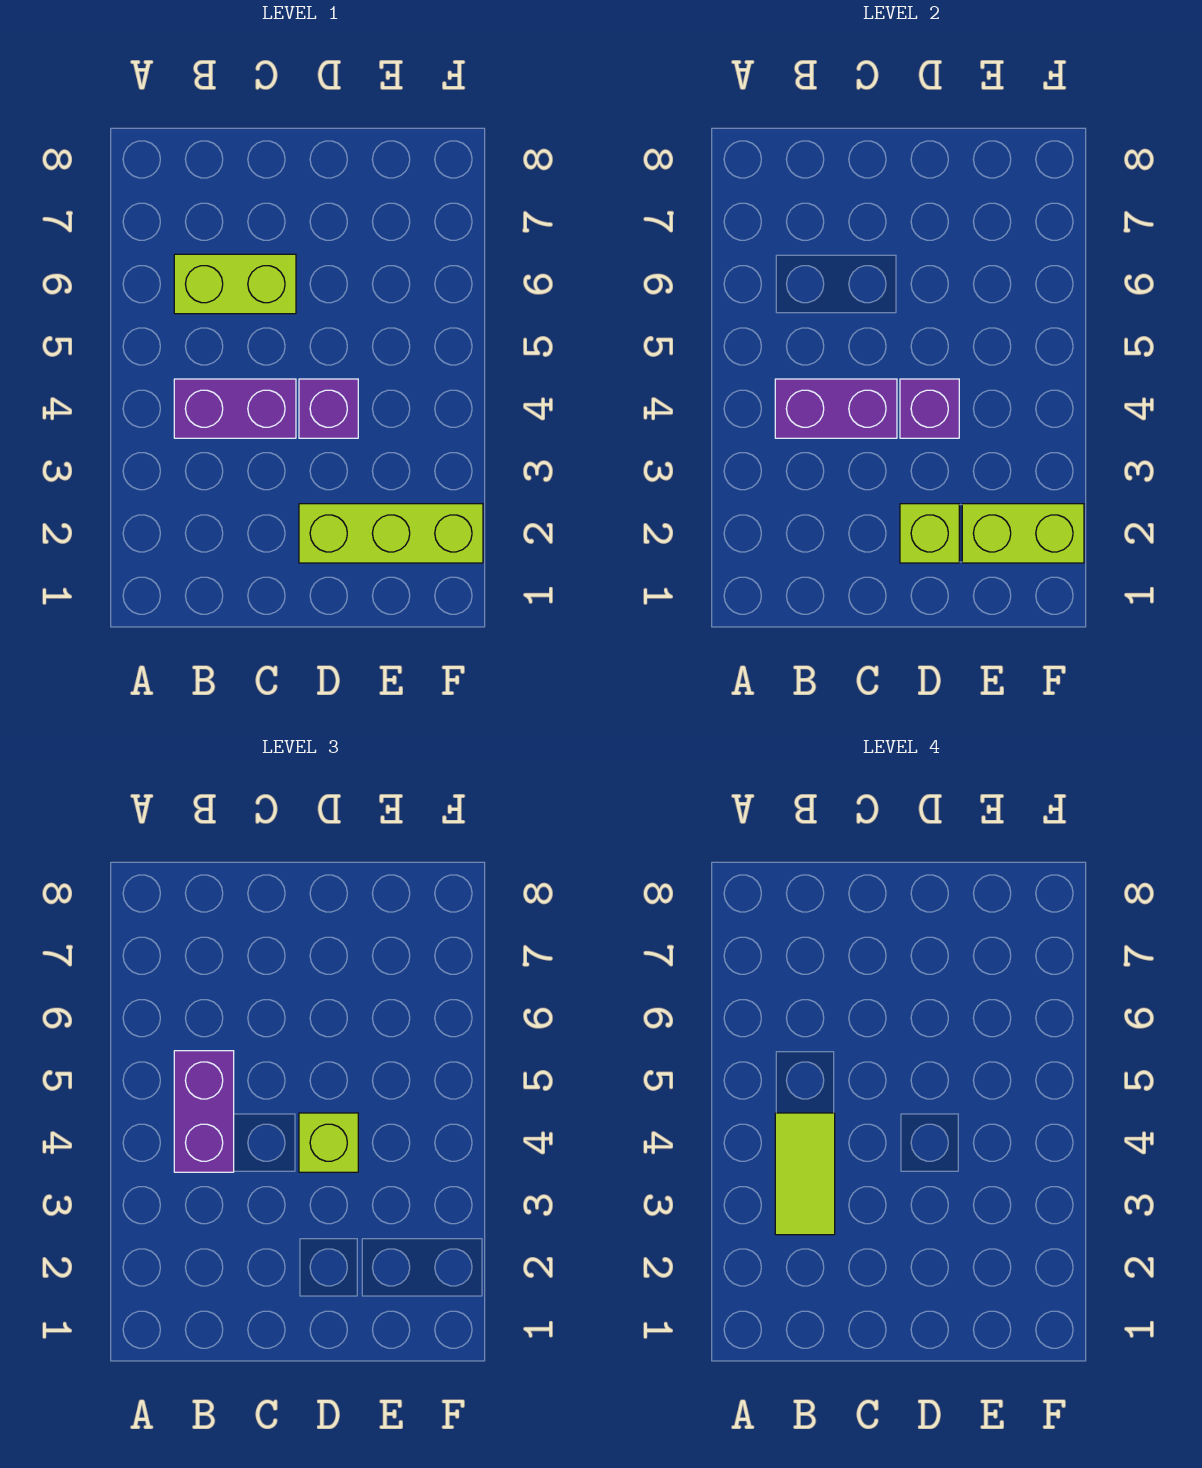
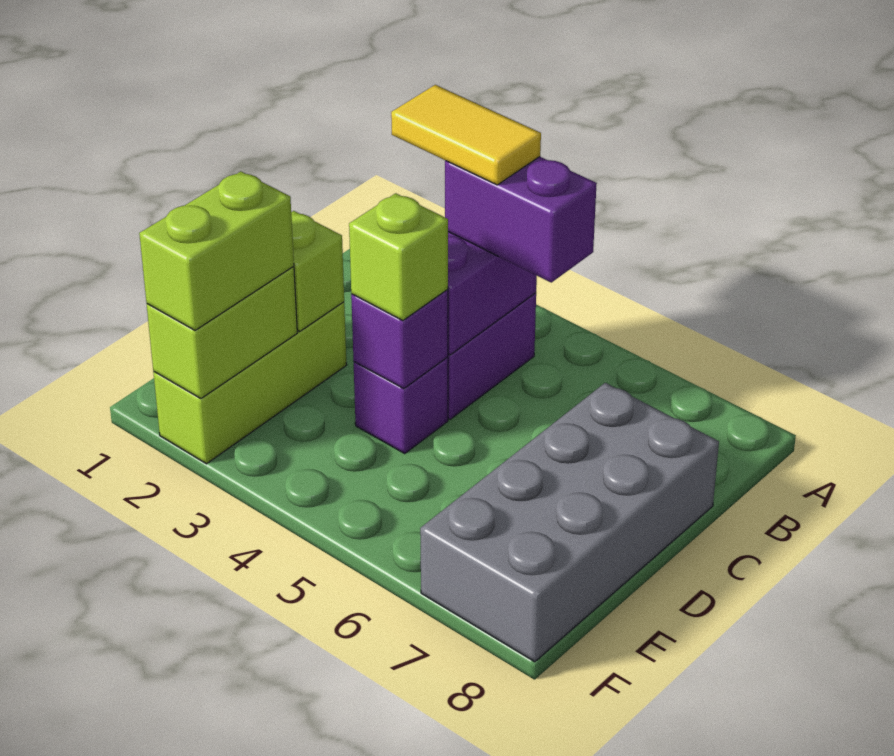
lime 1x2 tile [775,1113,835,1235] -> yellow 1x2 tile [391,85,541,185]
lime 1x2 brick [174,254,296,314] -> lime 1x2 brick moved to [139,171,294,330]
none -> grey 2x4 brick [420,383,719,662]

